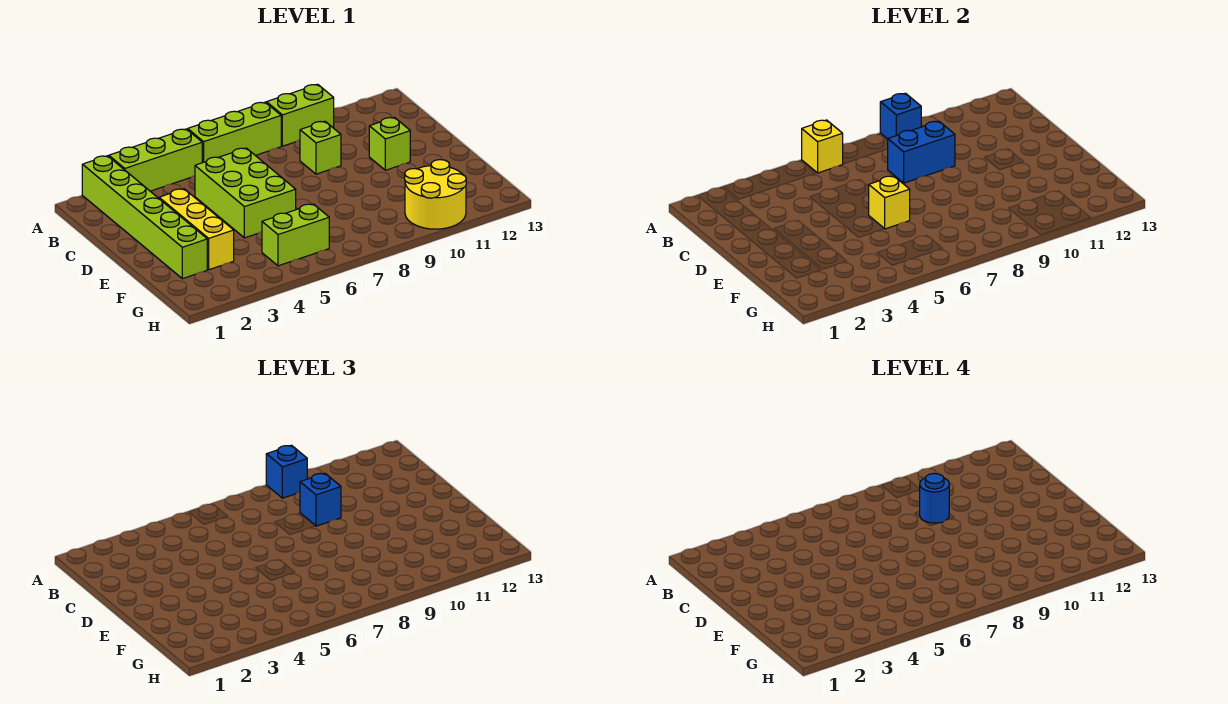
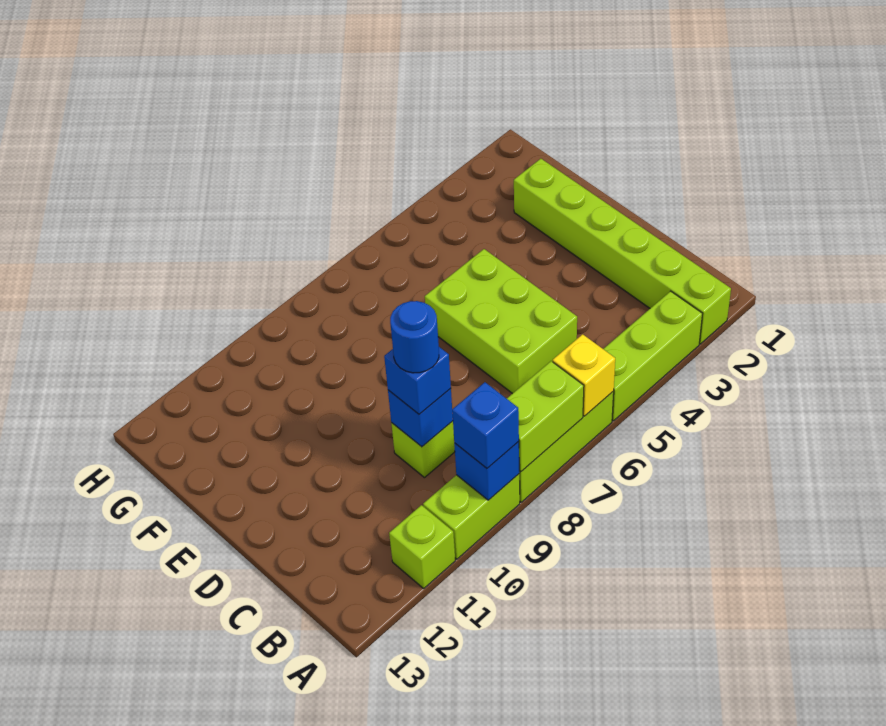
blue 1x2 brick [888,121,955,183] -> blue 1x1 brick [388,389,453,447]
yellow 1x3 brick [159,189,234,270] -> none
lime 1x1 brick [369,117,410,170] -> lime 1x1 brick moved to [389,505,455,588]
yellow 1x1 brick [869,176,910,229] -> none
lime 1x2 brick [262,204,329,266] -> lime 1x2 brick moved to [507,361,584,472]
yellow 2x2 round brick [405,160,466,229] -> none

